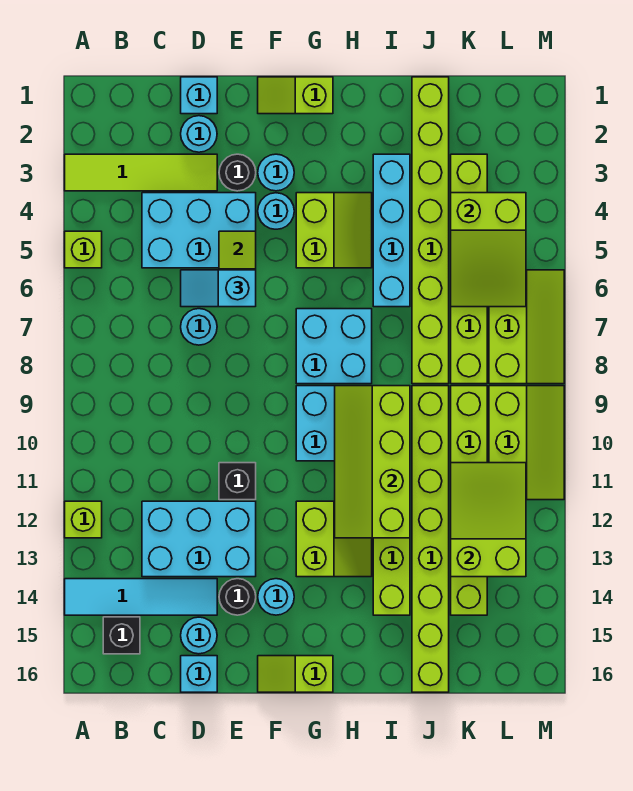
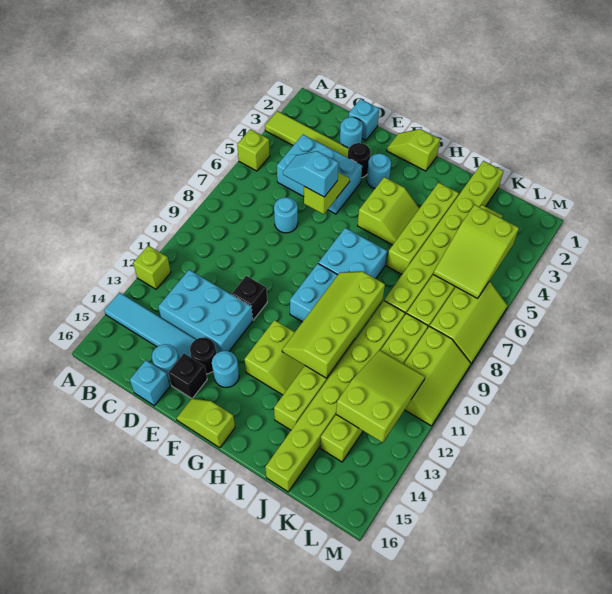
black 1x1 brick [103,617,140,654] -> black 1x1 brick moved to [168,353,207,399]
cyan 1x1 round brick [258,193,294,229] -> none
cyan 1x4 brick [373,154,410,307] -> lime 1x4 brick [387,183,459,274]

